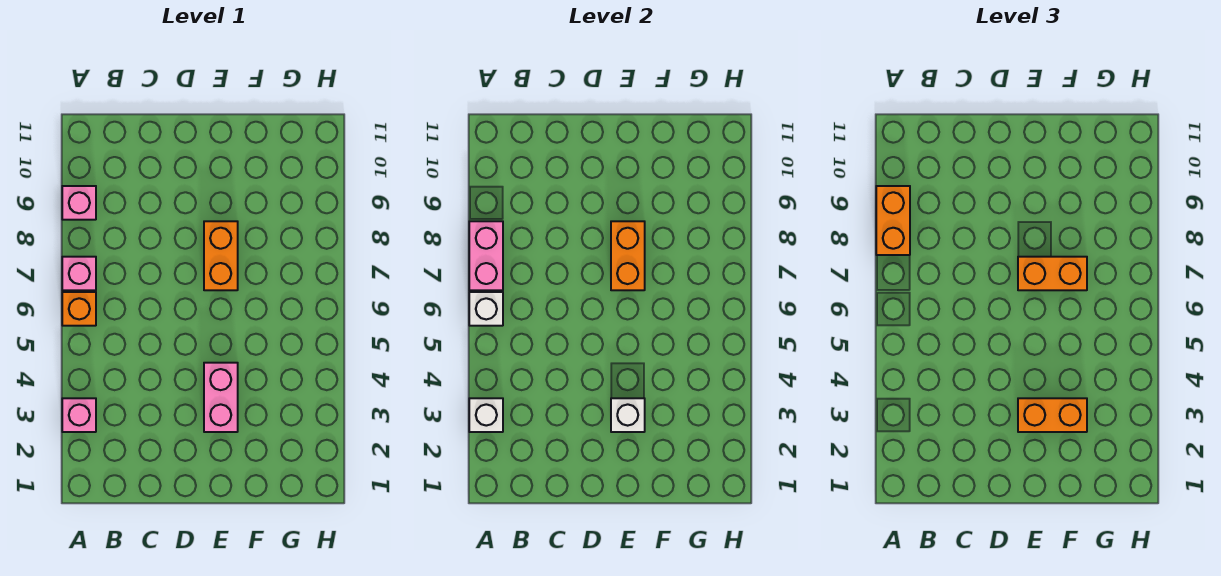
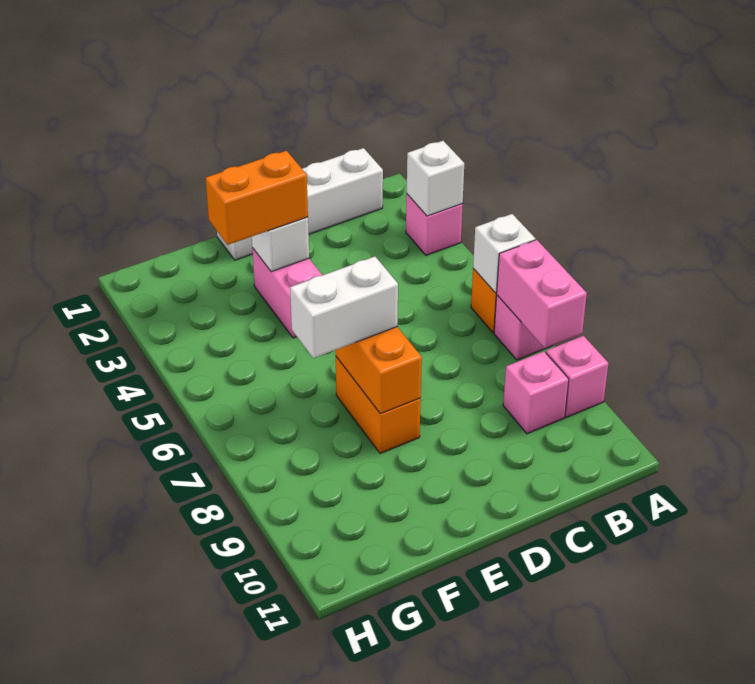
orange 1x2 brick [876,186,910,255] -> none
none -> white 1x4 brick [217,148,383,260]
none -> pink 1x1 brick [503,351,569,434]
orange 1x2 brick [1018,257,1087,290] -> white 1x2 brick [290,257,398,358]

